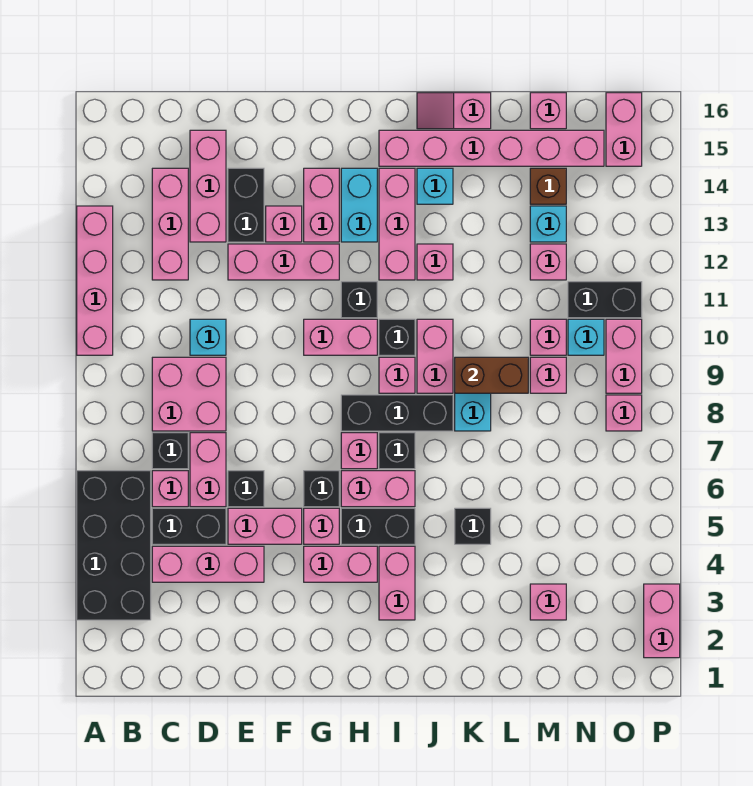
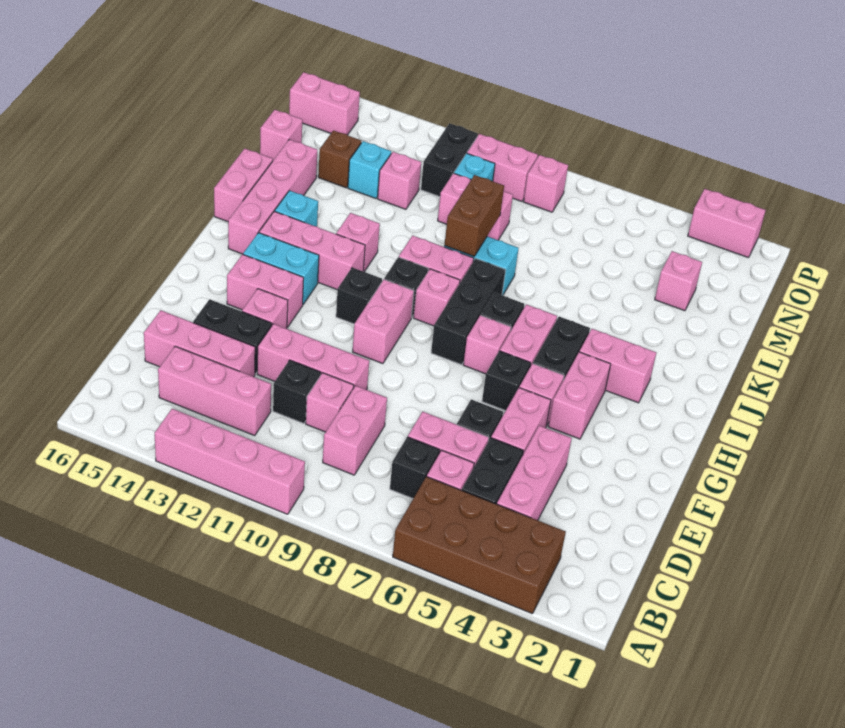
black 2x4 brick [77,471,151,620] -> brown 2x4 brick [393,477,566,614]
pink 2x2 brick [152,357,226,431] -> pink 1x2 brick [323,386,387,475]
cyan 1x1 brick [190,319,226,355] -> pink 1x1 brick [306,373,354,432]
pink 1x3 brick [228,244,339,280] -> pink 1x3 brick turned to [257,324,369,390]
pink 1x6 brick [379,130,604,166] -> pink 1x4 brick [228,139,317,254]
pink 1x2 slope [417,93,491,129] -> pink 1x2 brick [214,149,273,222]
black 1x1 brick [455,508,491,544] -> black 1x1 brick moved to [273,360,321,423]

